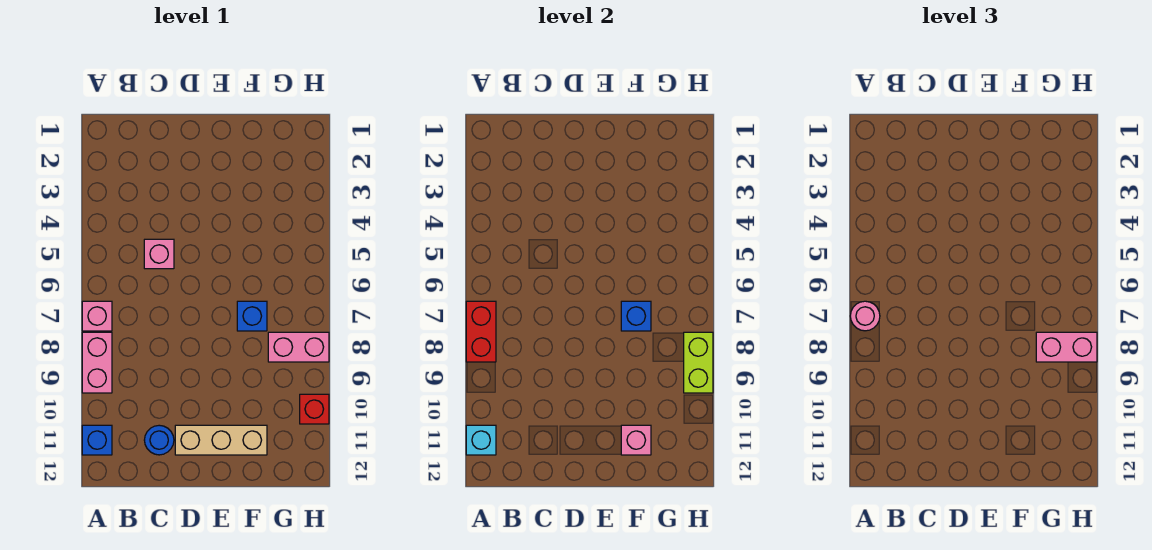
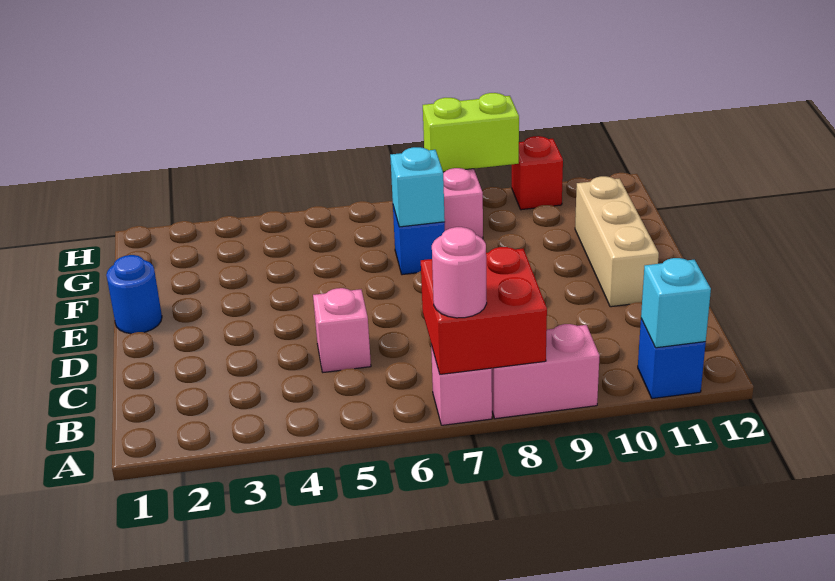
red 1x2 brick [466,301,496,362] -> red 2x2 brick [421,247,547,374]
blue 1x1 round brick [144,425,174,455] -> blue 1x1 round brick moved to [106,255,162,334]
blue 1x1 brick [621,301,651,331] -> cyan 1x1 brick [390,147,445,227]
pink 1x1 brick [621,425,651,455] -> none
pink 1x2 brick [1036,332,1097,362] -> none

